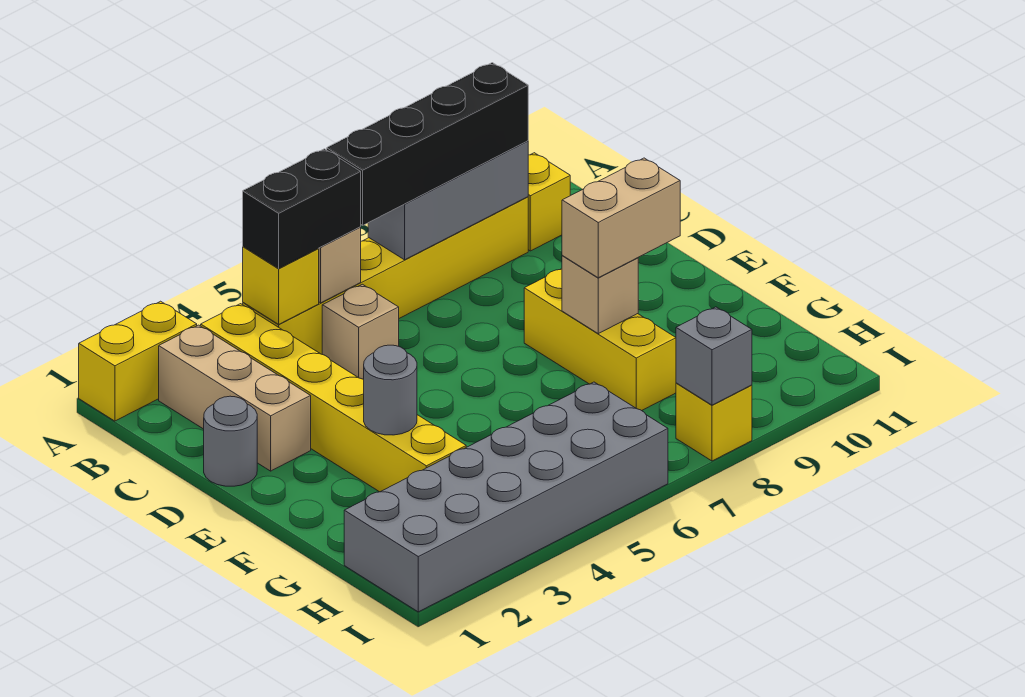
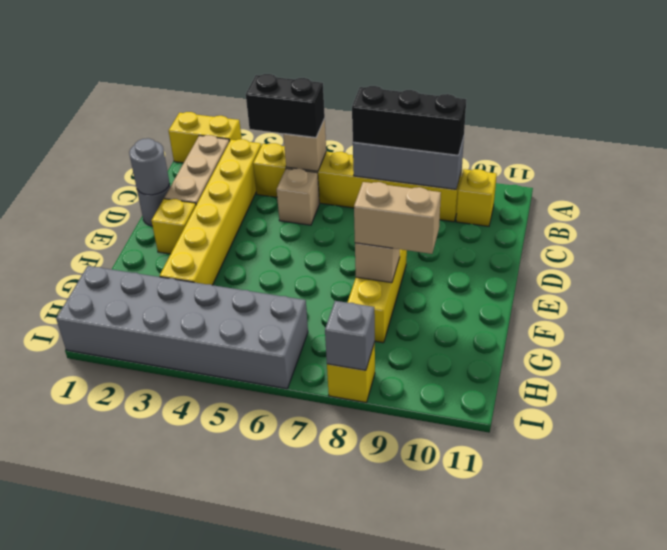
yellow 1x1 brick [243,247,319,324] -> yellow 1x1 brick moved to [152,199,196,254]
black 1x4 brick [327,63,528,225] -> black 1x3 brick [352,86,466,155]
grey 1x1 round brick [364,345,417,435] -> grey 1x1 round brick moved to [129,138,170,195]

